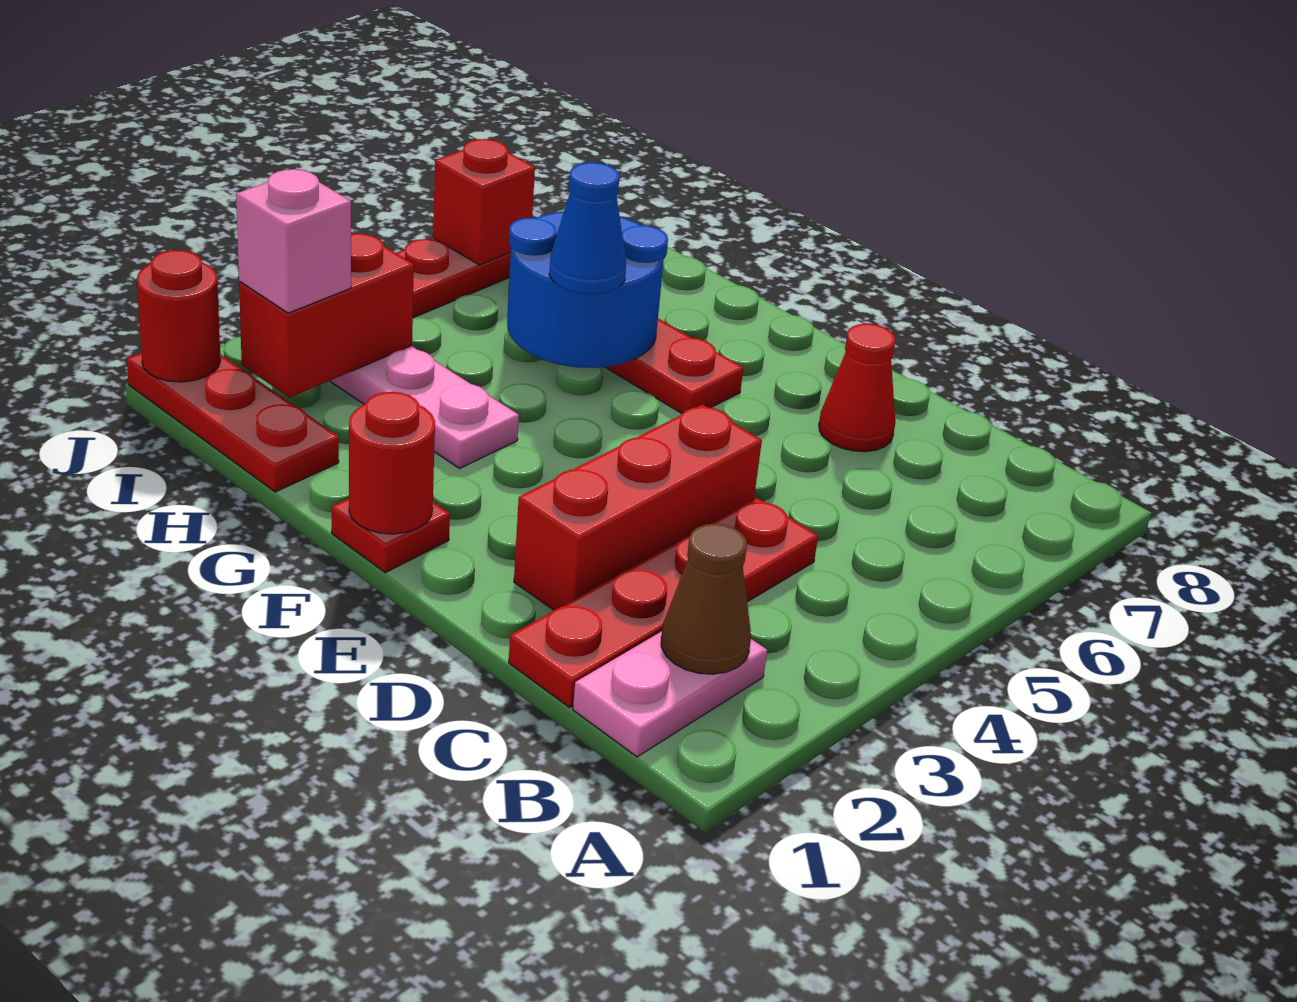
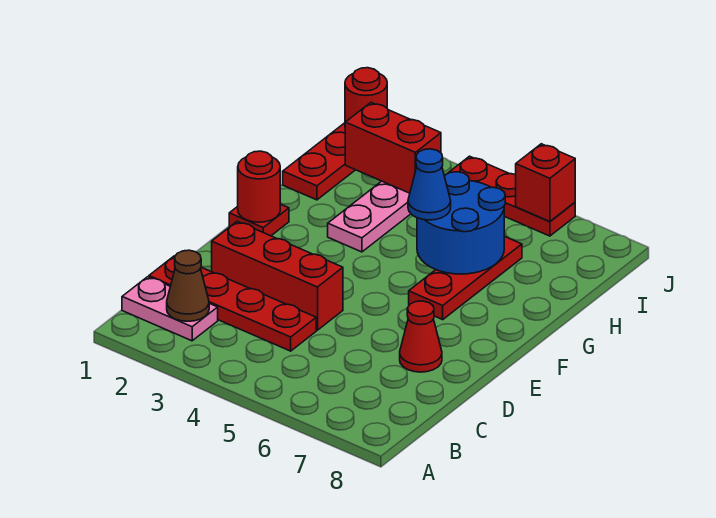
pink 1x1 brick [236,169,351,313] -> none

